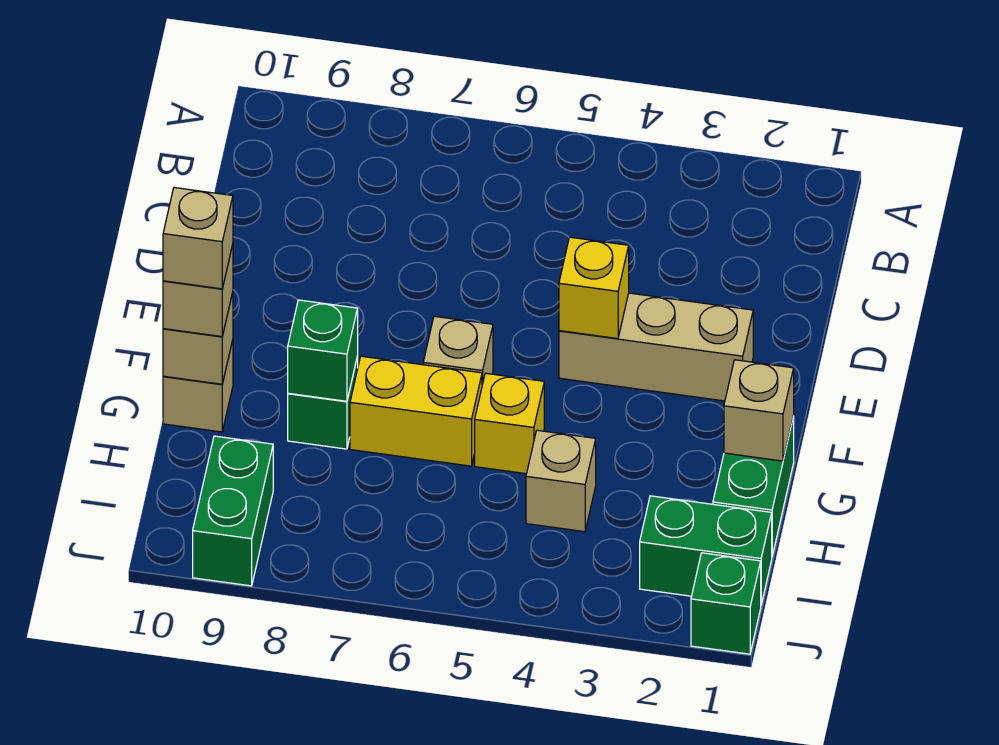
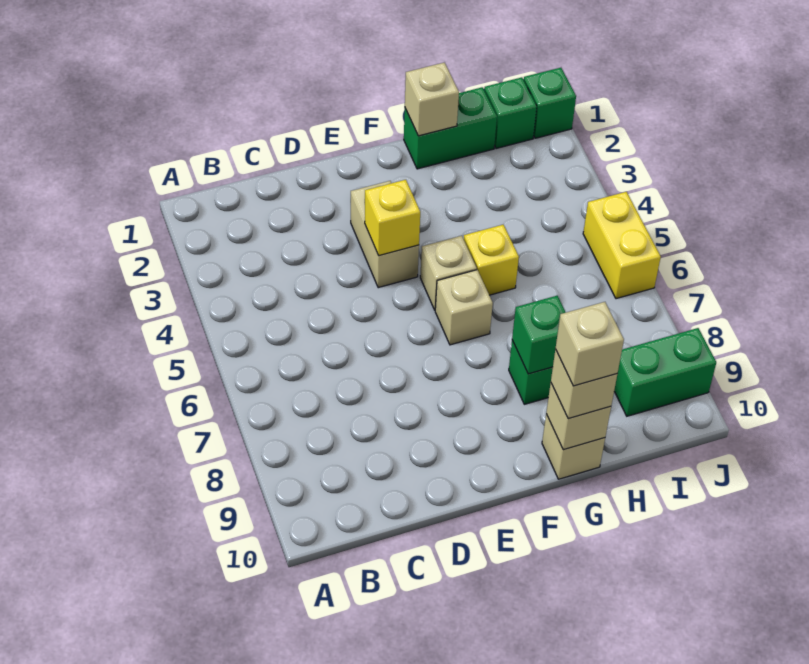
tan 1x3 brick [559,293,753,401] -> tan 1x2 brick [350,181,419,288]
yellow 1x2 brick [350,356,482,466] -> yellow 1x2 brick moved to [583,192,661,299]
tan 1x1 brick [526,430,596,532] -> tan 1x1 brick moved to [420,236,477,310]
green 1x2 brick [640,496,772,604] -> green 1x1 brick [484,77,537,149]

